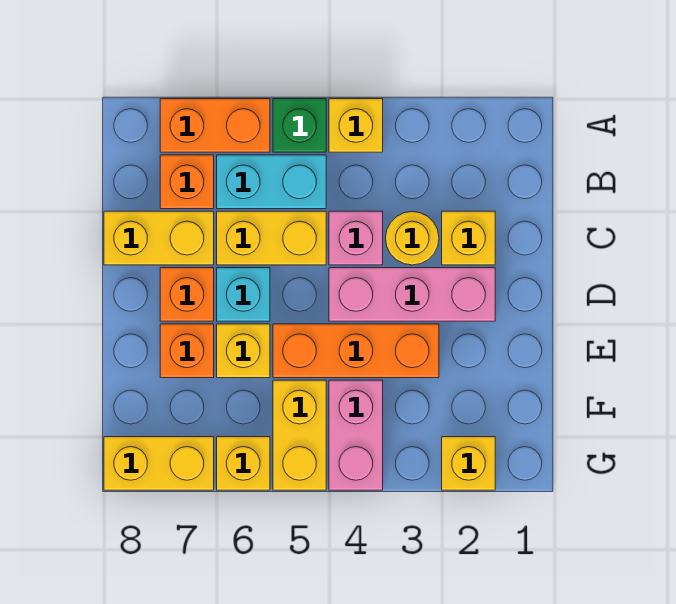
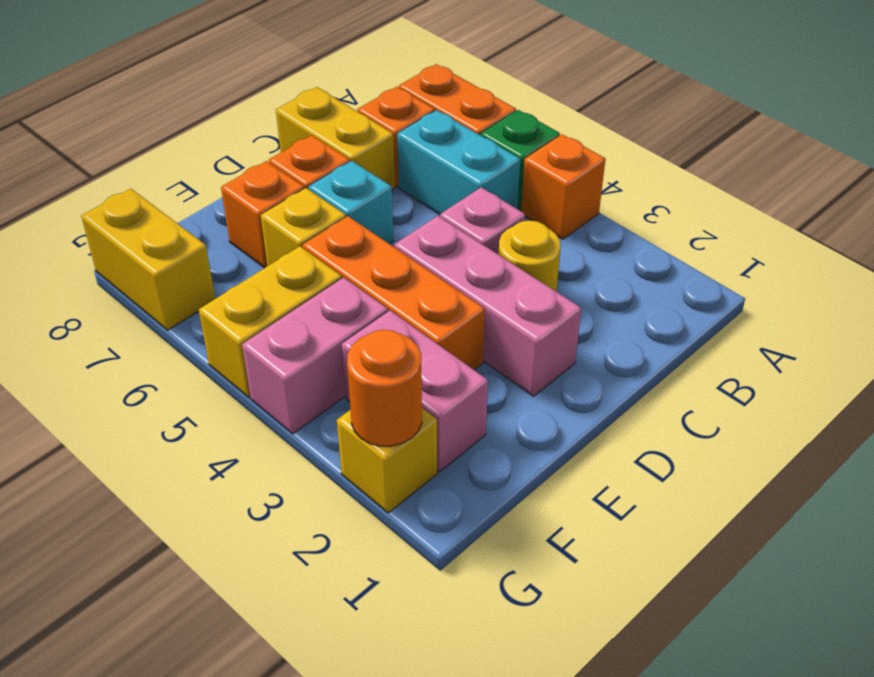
yellow 1x1 brick [329,99,383,152] -> orange 1x1 brick [521,134,606,239]
yellow 1x1 brick [442,211,495,265] -> none
yellow 1x2 brick [217,211,326,265] -> none
none -> pink 1x2 brick [342,311,488,472]
none -> orange 1x1 round brick [347,330,422,446]
yellow 1x1 brick [217,437,270,490] -> none

